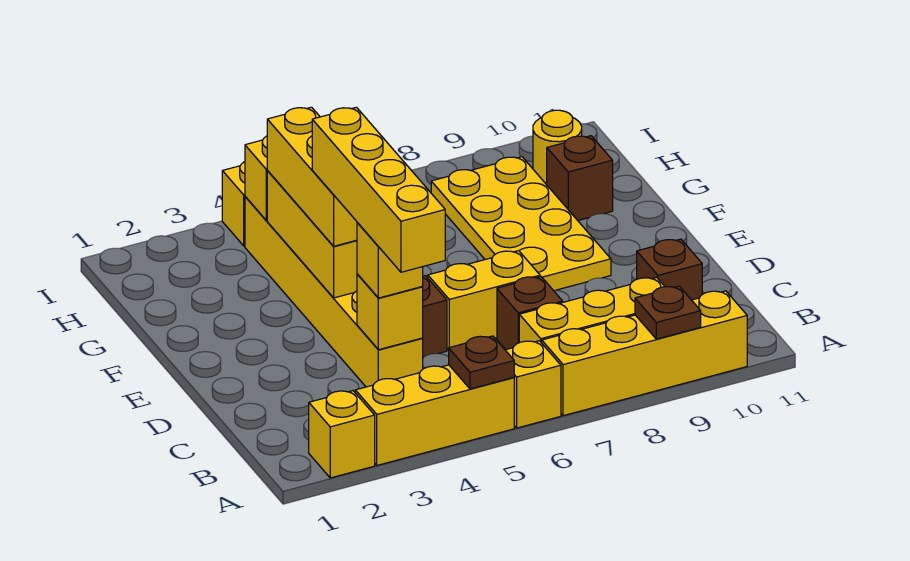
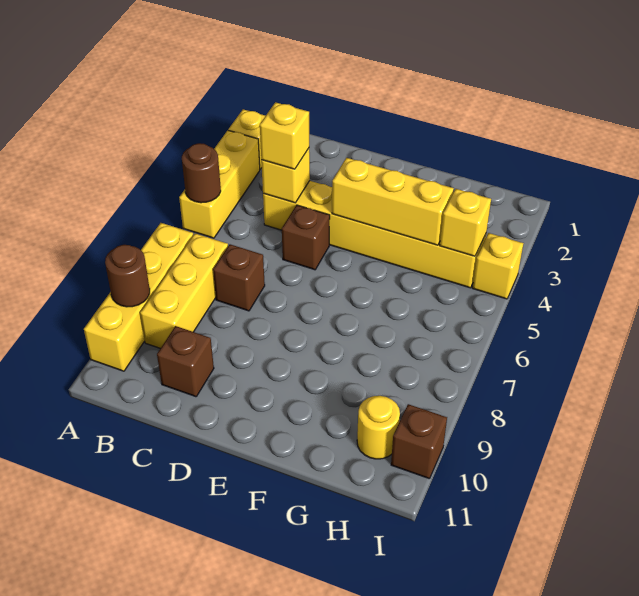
brown 1x1 plate [449,336,514,389] -> brown 1x1 round brick [182,143,221,203]
yellow 1x1 brick [506,341,561,428] -> none
brown 1x1 plate [635,286,701,339] -> brown 1x1 round brick [105,245,150,307]
yellow 1x4 brick [312,107,445,272] -> none
yellow 1x2 brick [428,251,540,350] -> none
yellow 1x3 brick [267,107,357,246] -> none
yellow 2x4 plate [431,157,611,290] -> none
brown 1x1 brick [547,136,613,220] -> brown 1x1 brick moved to [391,404,447,479]

